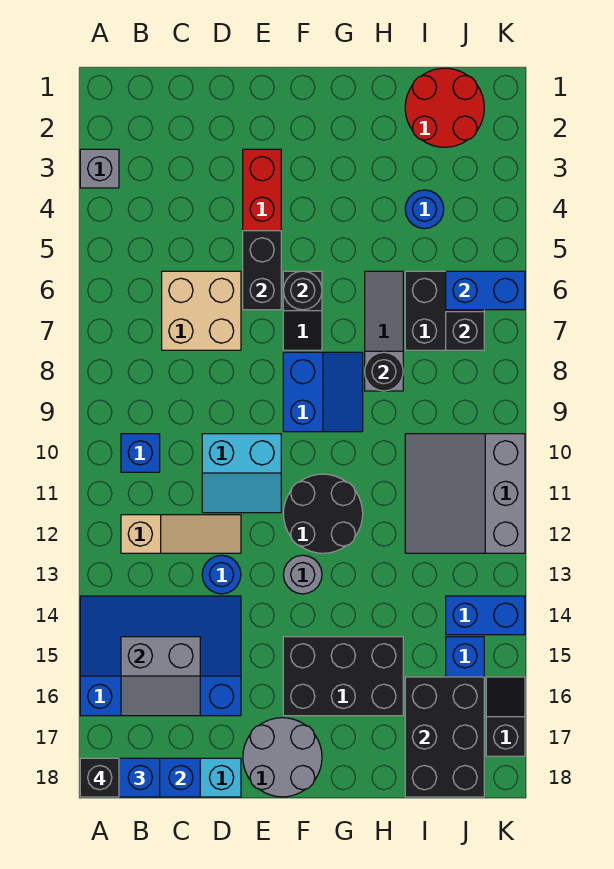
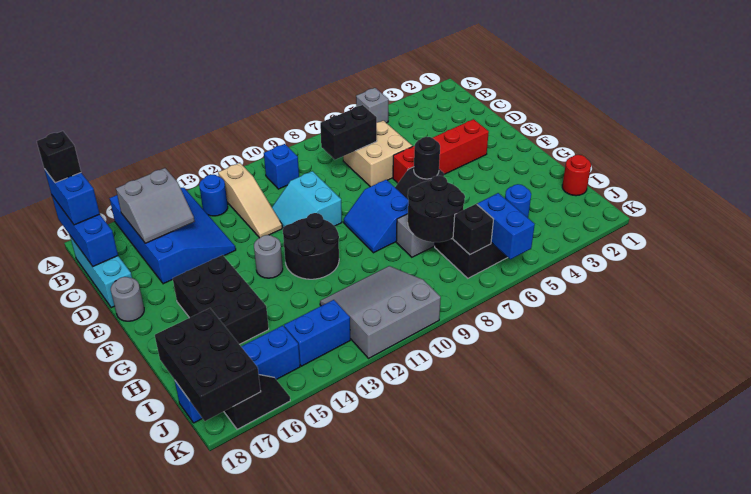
grey 1x1 brick [80,149,119,188] -> grey 1x1 brick moved to [356,88,389,123]
grey 2x2 slope [121,637,200,716] -> grey 2x2 slope turned to [116,168,195,243]
blue 1x1 round brick [202,555,241,594] -> blue 1x1 round brick moved to [199,175,228,216]
black 1x2 brick [243,231,281,310] -> black 1x2 brick moved to [320,105,377,160]
grey 2x2 round brick [243,718,322,797] -> grey 1x1 round brick [111,277,144,321]
blue 2x2 slope [283,352,363,432] -> blue 2x2 slope turned to [344,180,408,253]
black 1x1 round brick [365,352,403,391] -> black 2x2 round brick [408,176,465,242]
red 2x2 round brick [405,68,484,147] -> red 1x1 round brick [562,155,591,196]
black 2x3 brick [405,677,484,797] -> black 2x3 brick turned to [155,308,261,421]
blue 1x2 brick [446,596,525,635] -> blue 1x2 brick turned to [284,300,350,366]

